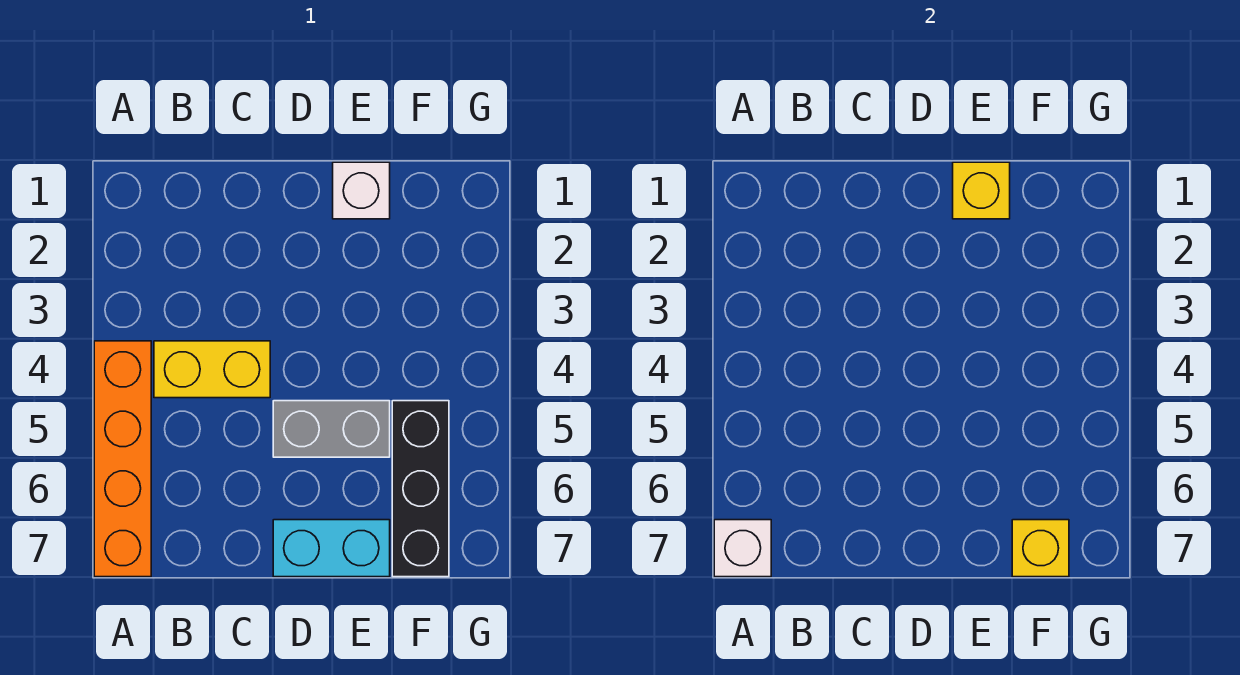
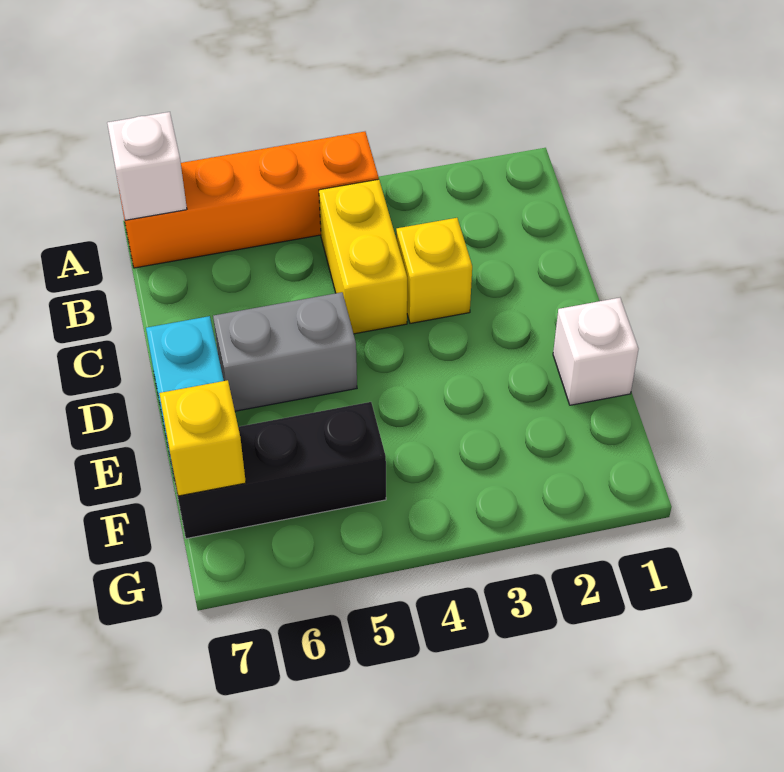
grey 1x2 brick [273,401,390,457] -> grey 1x2 brick turned to [213,292,357,411]
yellow 1x1 brick [953,162,1010,219] -> yellow 1x1 brick moved to [396,218,472,323]

